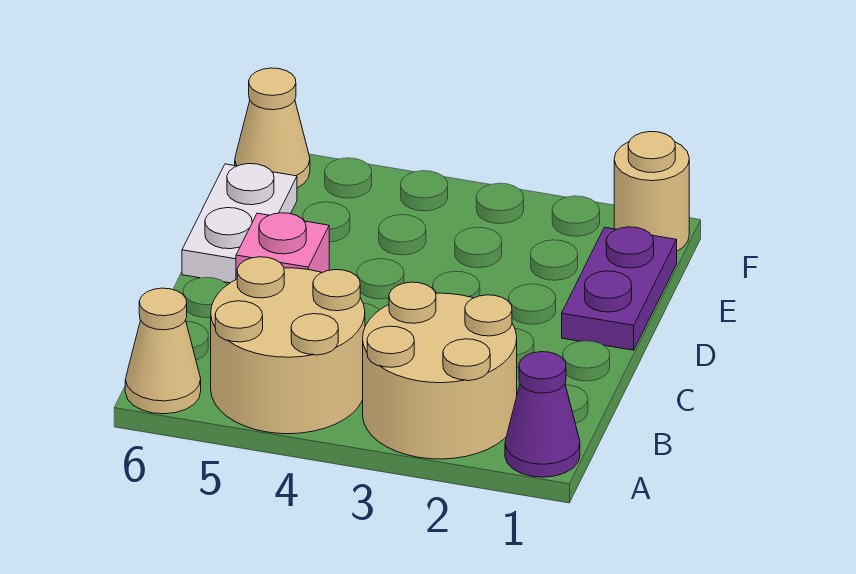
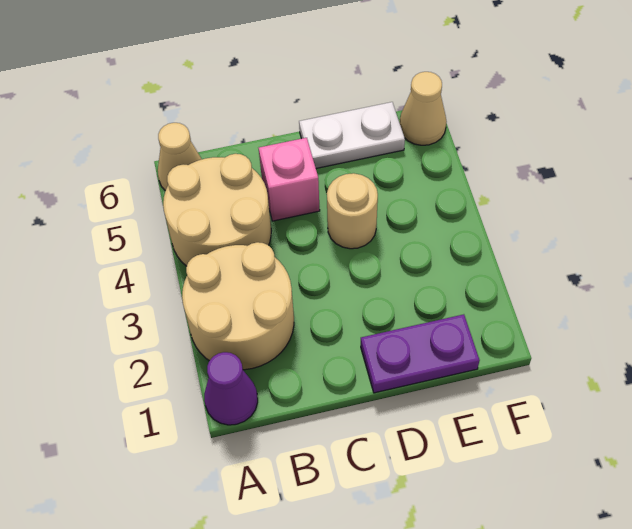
tan 1x1 round brick [614,132,689,251] -> tan 1x1 round brick moved to [327,173,378,249]

